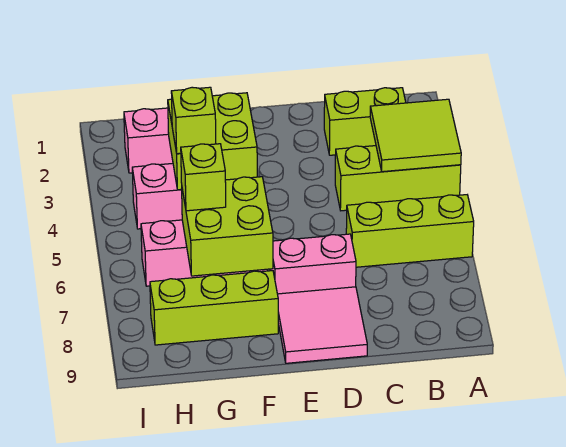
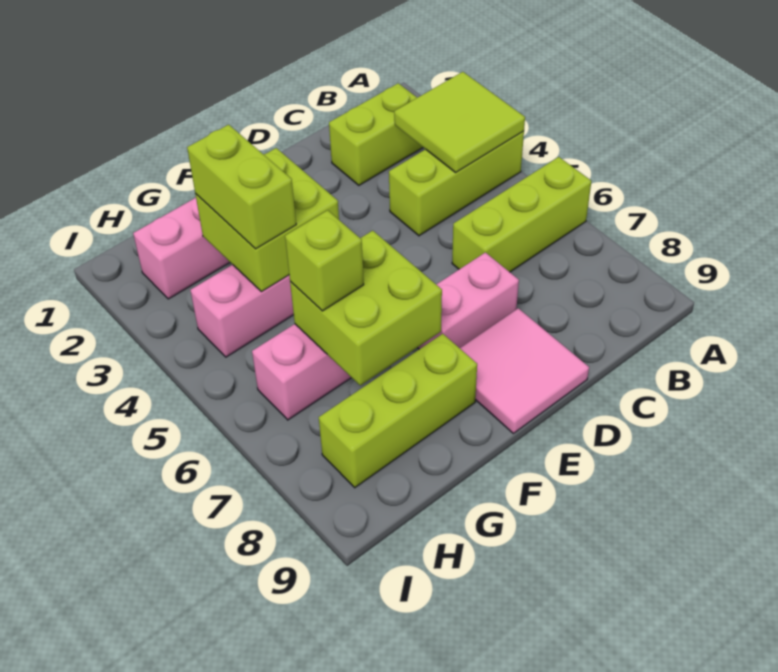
lime 1x1 brick [171,87,216,154] -> lime 1x2 brick [187,125,296,249]

